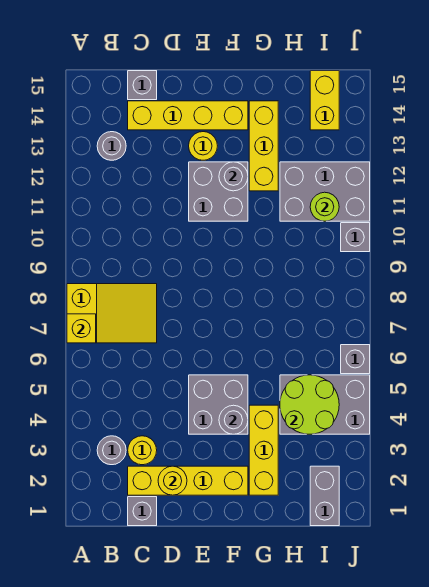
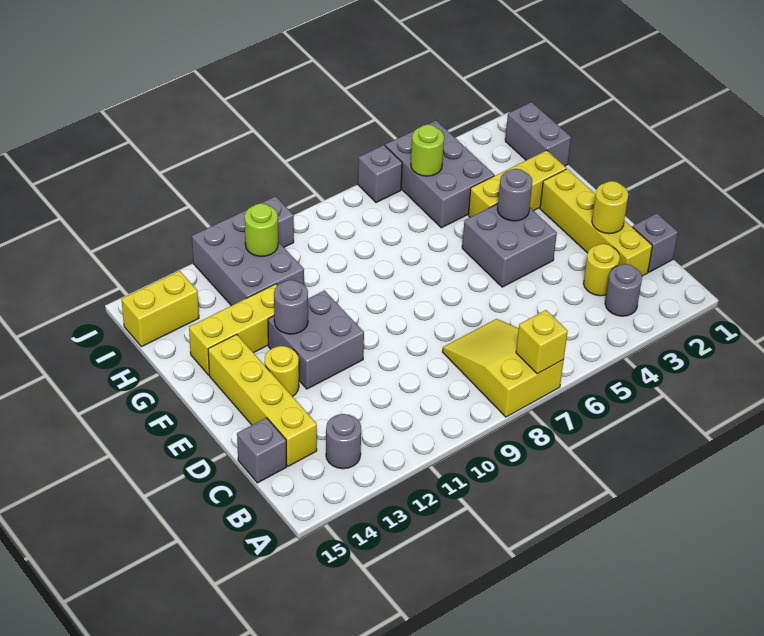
lime 2x2 round brick [280,375,339,434] -> lime 1x1 round brick [411,125,444,176]
grey 1x2 brick [310,466,339,526] -> grey 1x2 brick turned to [505,102,571,166]

